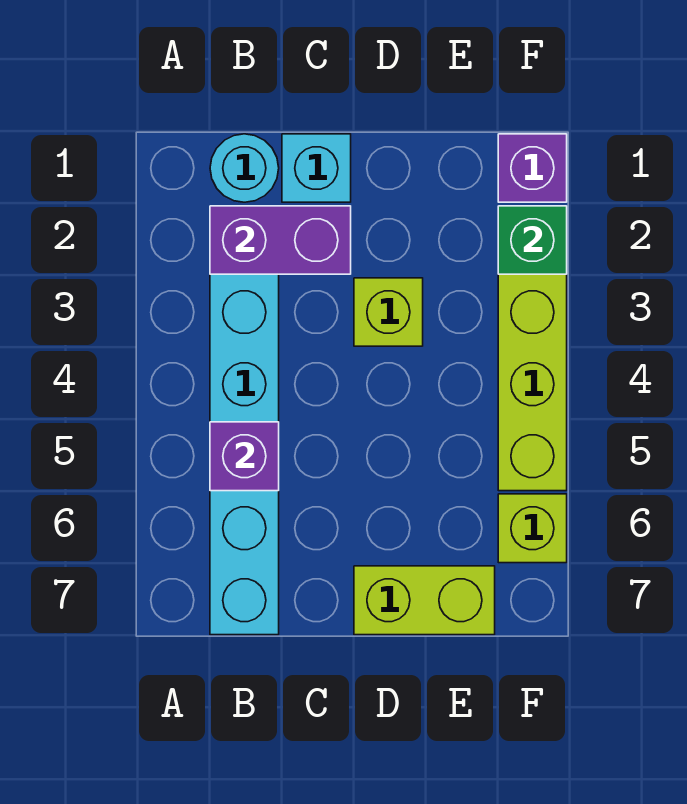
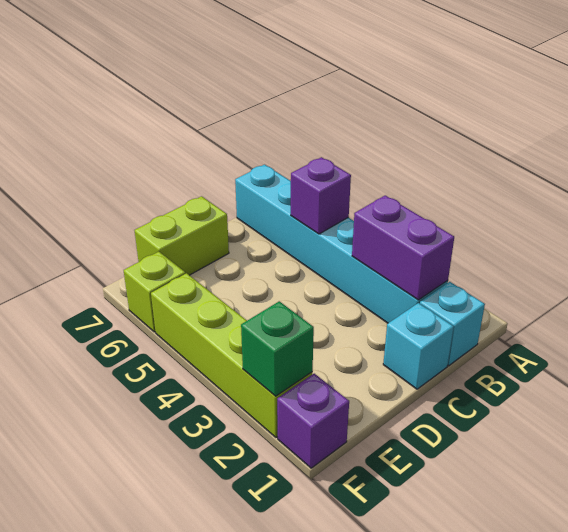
cyan 1x1 round brick [210,134,279,202] -> cyan 1x1 brick [420,282,485,366]
purple 1x2 brick [210,206,351,274] -> purple 1x2 brick turned to [352,195,454,300]
lime 1x1 brick [354,278,423,346] -> none

